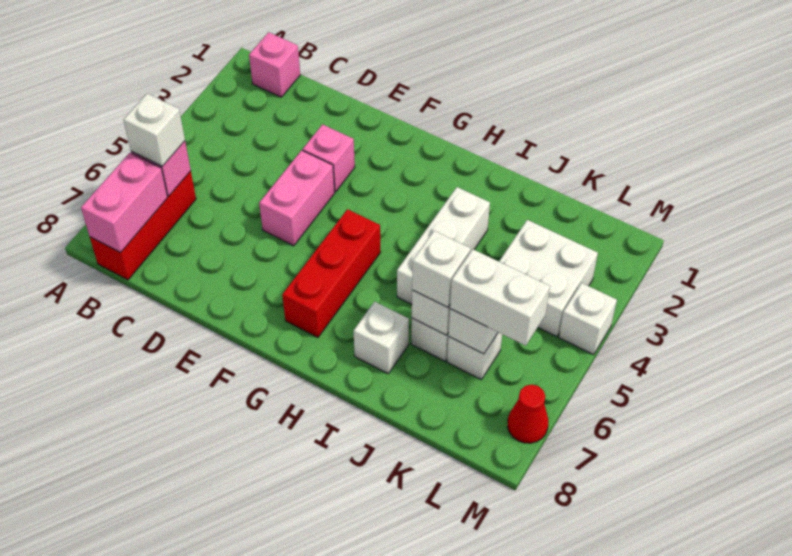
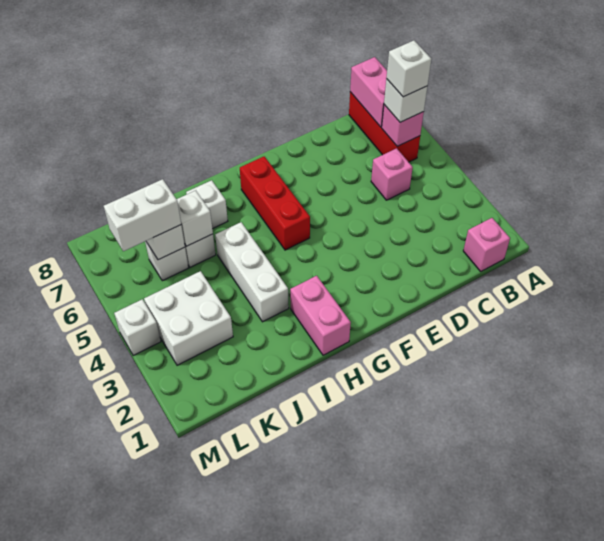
pink 1x1 brick [303,124,355,192] -> pink 1x1 brick moved to [371,148,413,200]
pink 1x2 brick [259,150,335,246] -> pink 1x2 brick moved to [290,276,351,355]
white 1x1 brick [412,231,471,307] -> white 1x1 brick moved to [386,40,431,97]
red 1x1 cone [507,384,548,443] -> none

